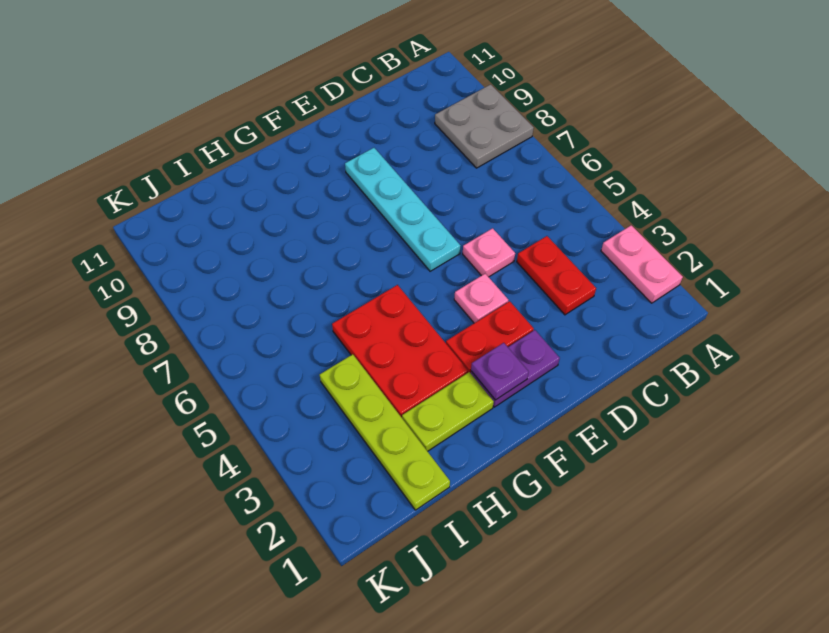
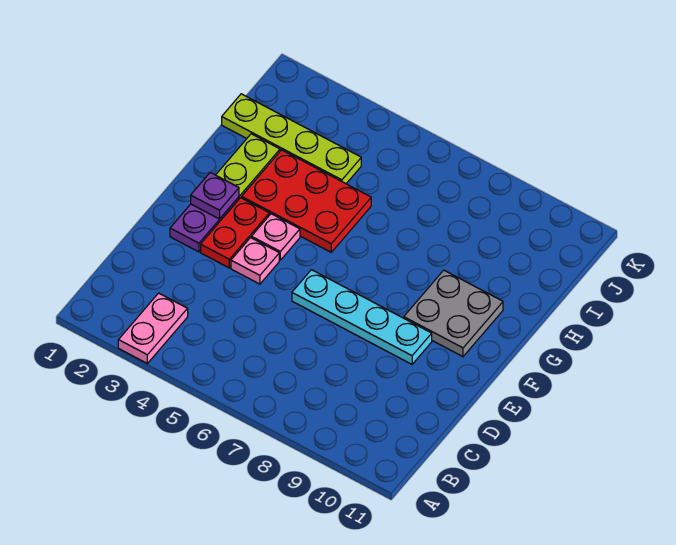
pink 1x2 plate [601,225,683,303] -> pink 1x2 plate turned to [118,293,188,363]
grey 2x2 plate [435,84,534,168] -> grey 2x2 plate moved to [404,270,503,357]
red 1x2 plate [517,236,596,315] -> none
pink 1x1 plate [463,228,515,277] -> pink 1x1 plate moved to [251,214,300,260]

